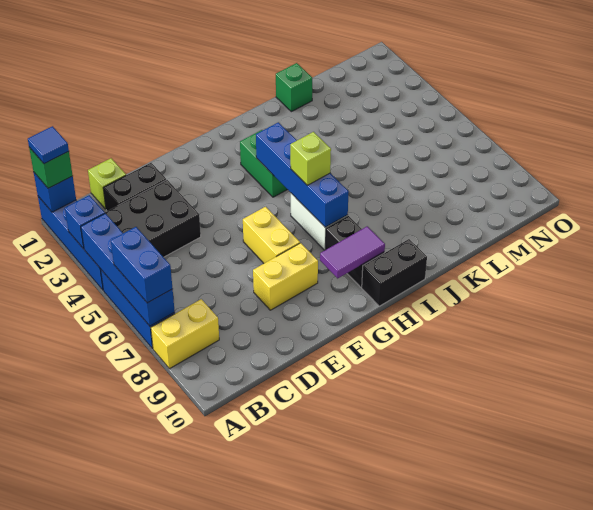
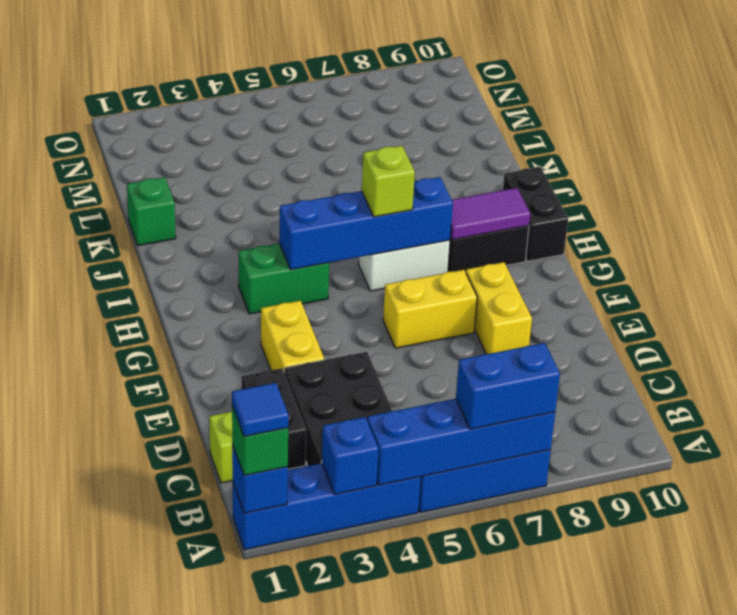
yellow 1x2 brick [151,299,219,369] -> yellow 1x2 brick moved to [261,301,324,371]
purple 1x2 tile [320,226,385,278] -> purple 1x2 tile turned to [450,188,530,240]

